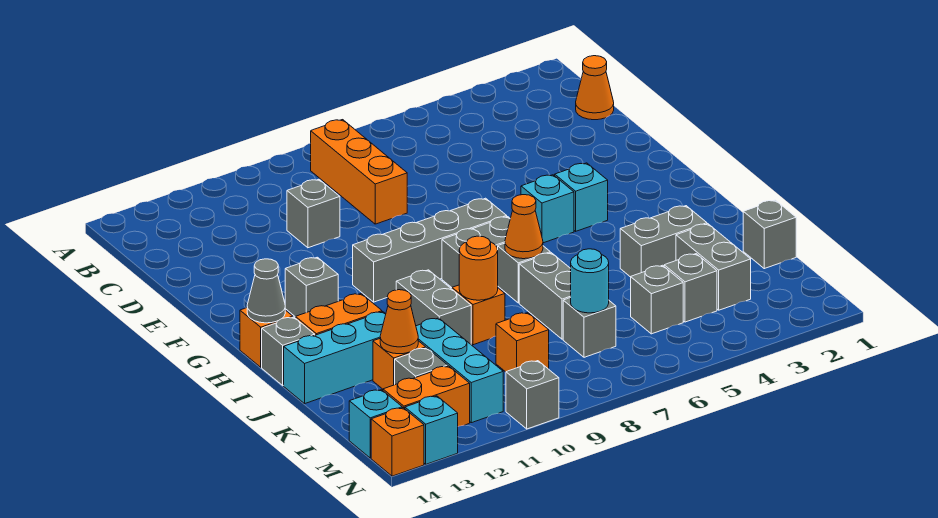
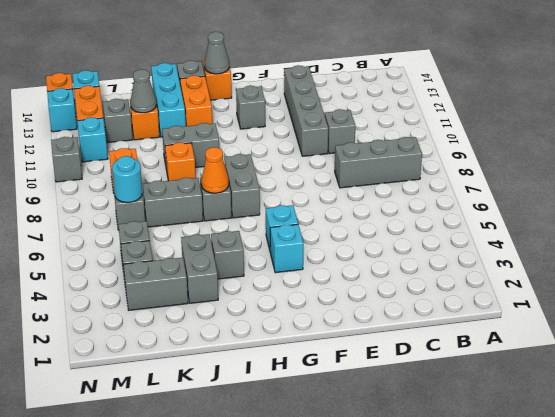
orange 1x3 brick [311,120,407,224] -> grey 1x3 brick [335,137,422,188]
orange 1x1 cone [576,56,614,120] -> none
grey 1x4 brick [353,198,507,302] -> grey 1x4 brick moved to [284,65,328,156]
orange 1x1 round brick [459,236,498,300] -> none
grey 1x1 brick [743,200,796,269] -> grey 1x1 brick moved to [211,231,244,279]
cyan 1x3 brick [416,318,503,423] -> cyan 1x1 brick [77,117,108,162]
orange 1x1 cone [380,290,418,354] -> grey 1x1 cone [130,69,156,113]

